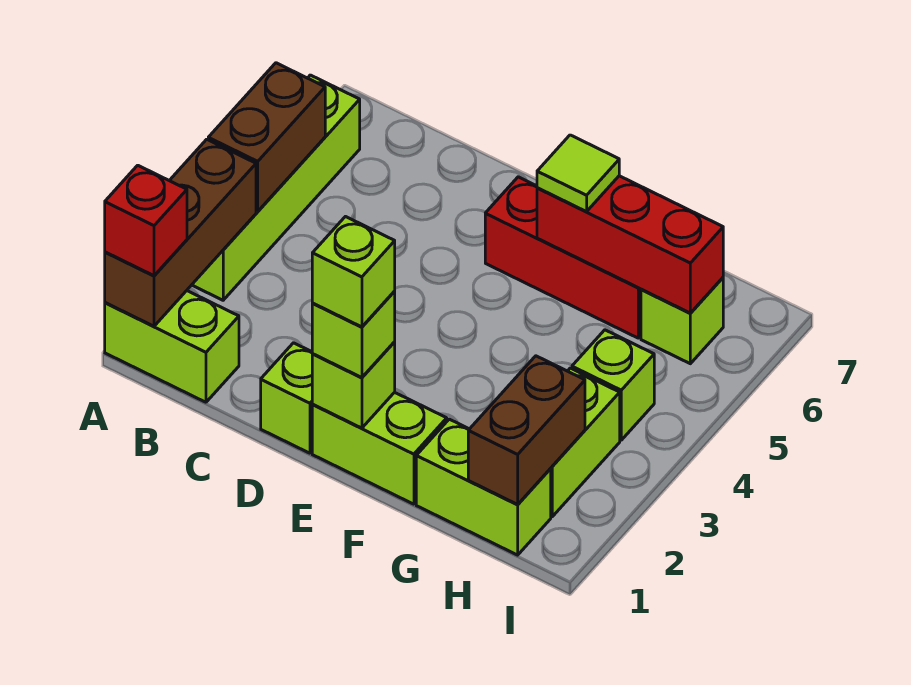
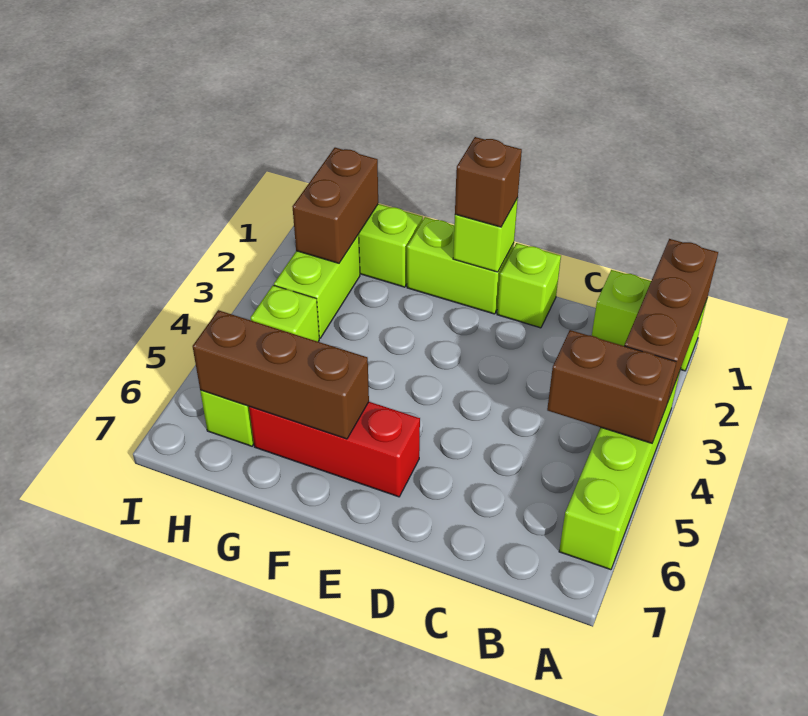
red 1x1 brick [105,165,187,276] -> none
brown 1x2 brick [208,63,325,211] -> brown 1x2 brick turned to [547,330,676,443]
lime 1x1 brick [312,291,395,378] -> brown 1x1 brick [455,137,522,227]
lime 1x1 brick [312,217,395,327] -> none
red 1x3 brick [537,176,723,313] -> brown 1x3 brick [193,310,369,439]
lime 1x1 tile [537,135,619,212] -> none

